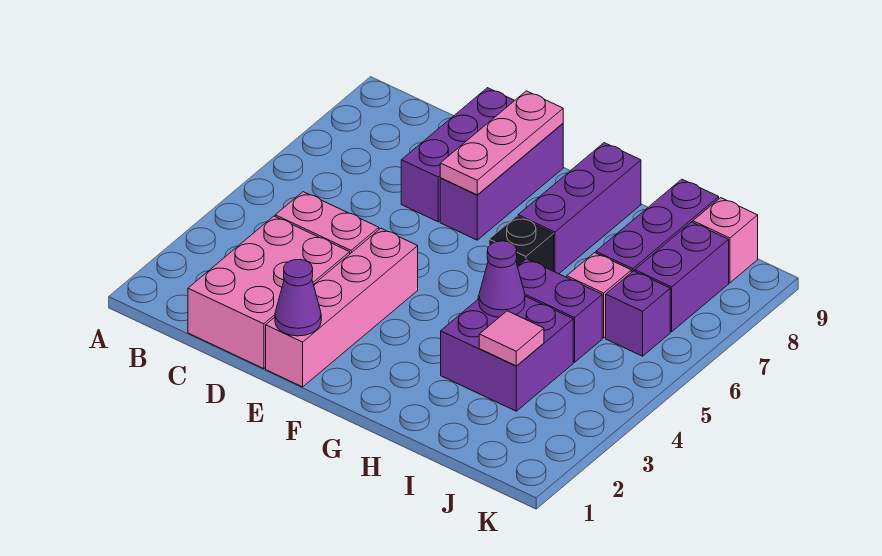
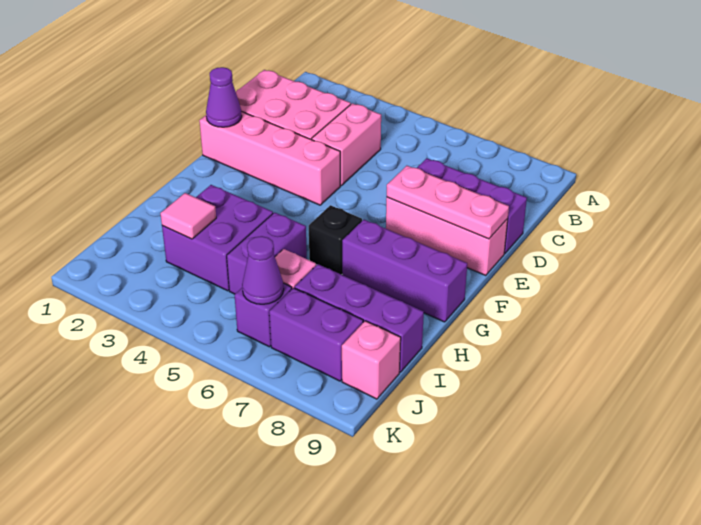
purple 1x3 brick [440,124,563,240] -> pink 1x3 brick [386,197,508,275]
purple 1x1 cone [479,241,525,317] -> purple 1x1 cone moved to [242,236,284,304]

